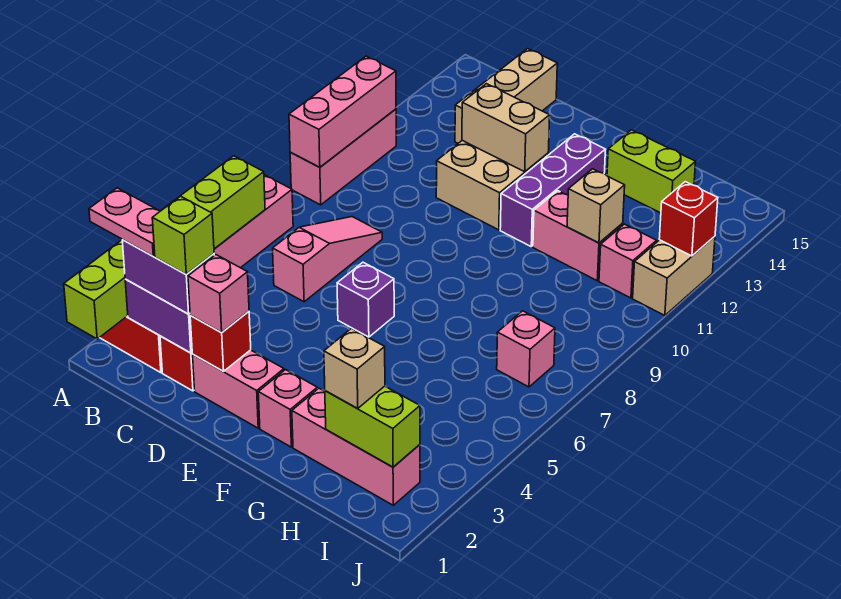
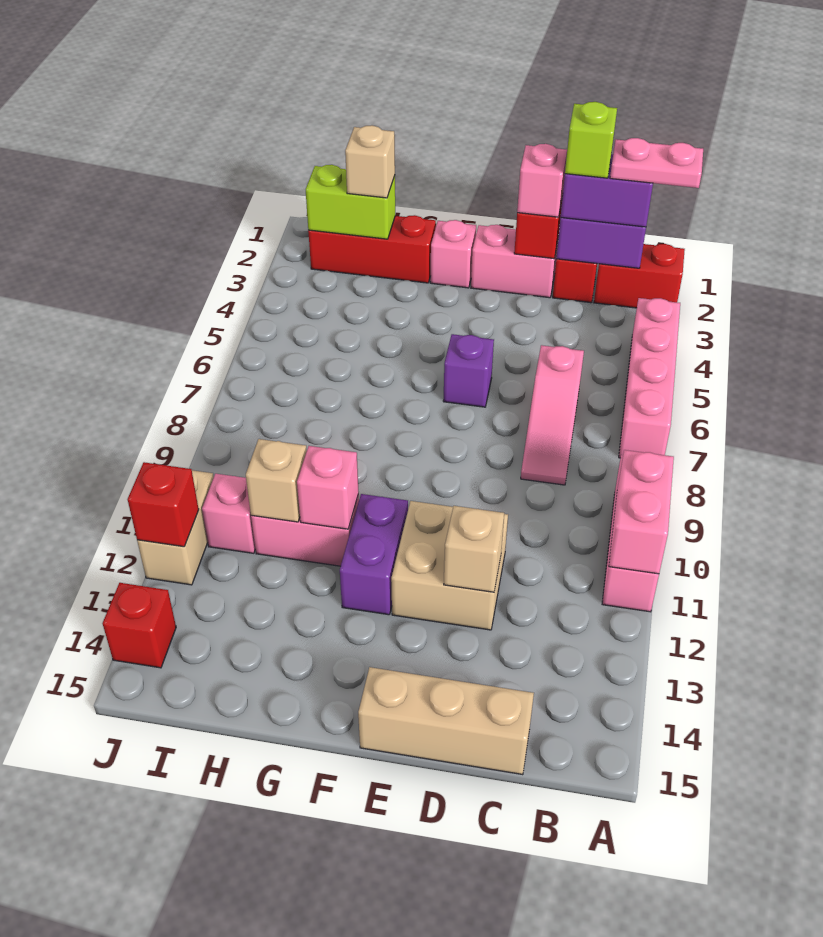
lime 1x6 brick [64,156,265,339] -> none
pink 1x3 brick [289,56,396,167] -> pink 1x2 brick [609,450,674,574]
tan 1x3 brick [455,49,557,143] -> tan 1x3 brick turned to [358,667,534,775]
tan 1x2 brick [462,84,550,172] -> tan 1x1 brick [444,506,504,592]
purple 1x3 brick [500,134,606,246] -> purple 1x2 brick [340,494,408,615]
pink 1x3 brick [292,388,420,505] -> red 1x3 brick [308,215,436,283]
lime 1x2 brick [607,130,696,213] -> none
pink 1x1 brick [497,311,555,387] -> pink 1x1 brick moved to [297,446,359,529]
none -> red 1x1 brick [103,583,176,668]

